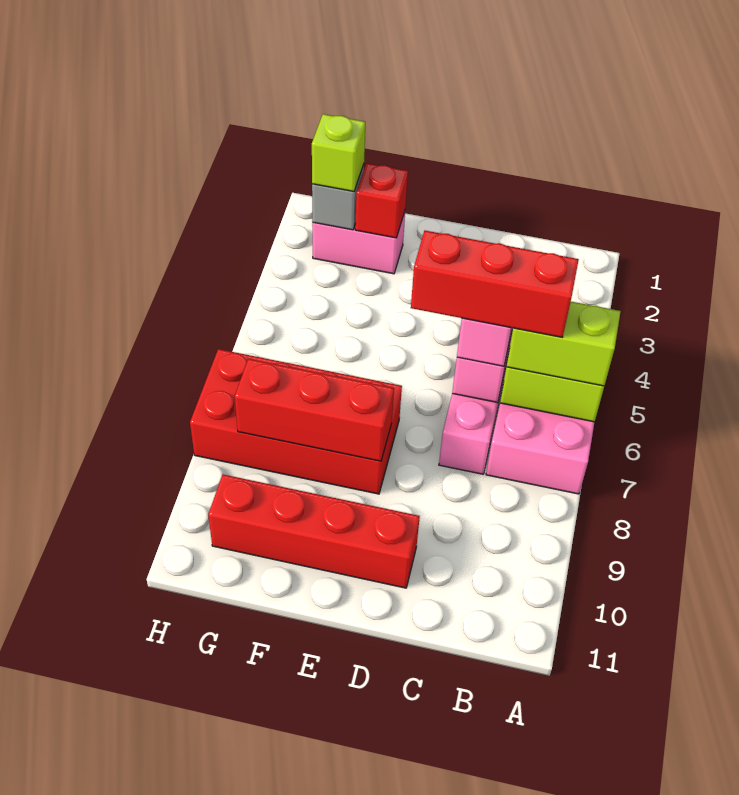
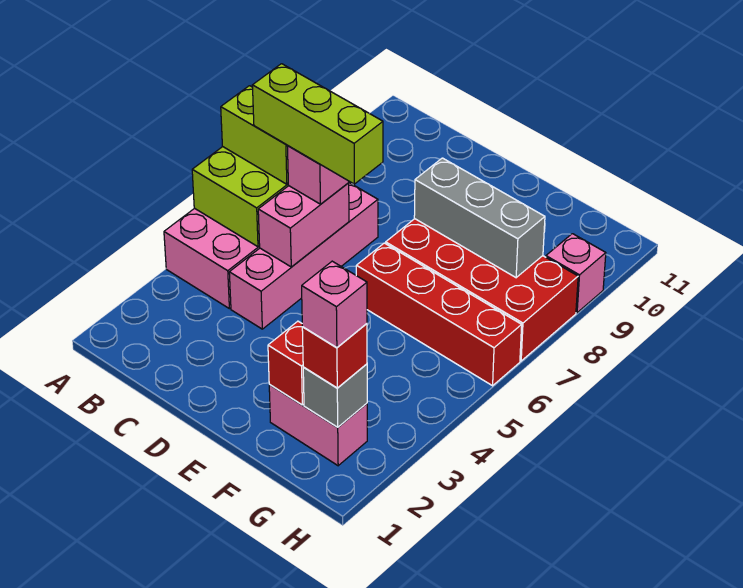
red 1x3 brick [411,231,579,337] -> lime 1x3 brick [252,64,383,184]
red 1x4 brick [208,474,420,588] -> red 1x4 brick moved to [356,243,522,386]
red 1x3 brick [235,359,394,461] -> grey 1x3 brick [414,158,545,278]
lime 1x1 brick [312,114,365,191] -> red 1x1 brick [302,324,367,388]
none -> pink 1x1 brick [302,261,367,348]
none -> pink 1x1 brick [546,234,606,313]

